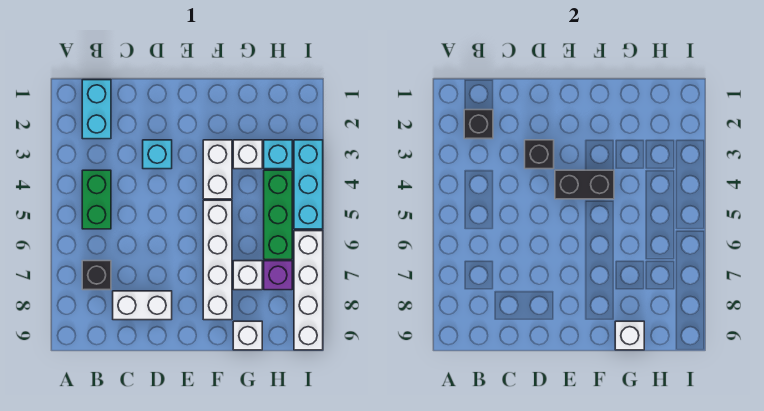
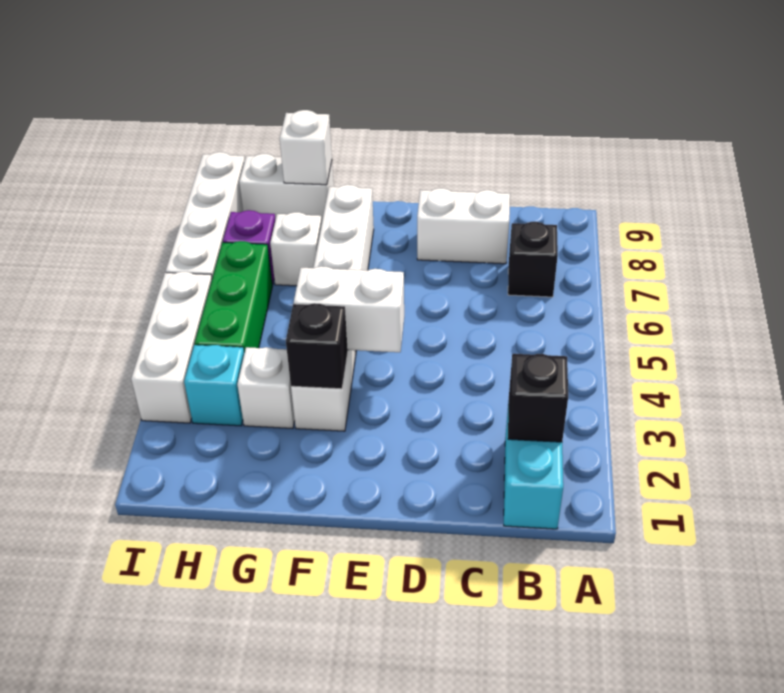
green 1x2 brick [82,170,111,229] -> none
cyan 1x1 brick [143,140,172,169] -> none
black 1x1 brick [525,140,554,169] -> black 1x1 brick moved to [286,303,348,389]
black 1x2 brick [555,170,614,199] -> white 1x2 brick [294,266,404,352]
white 1x1 brick [233,321,262,350] -> white 1x2 brick [239,154,334,221]
cyan 1x3 brick [294,140,323,229] -> white 1x3 brick [131,272,212,423]

